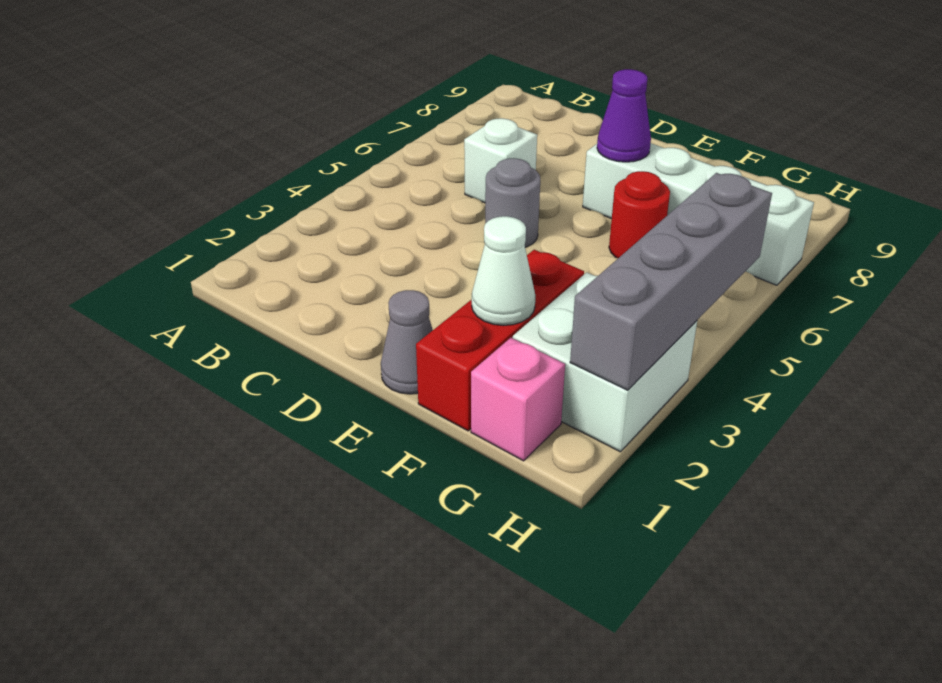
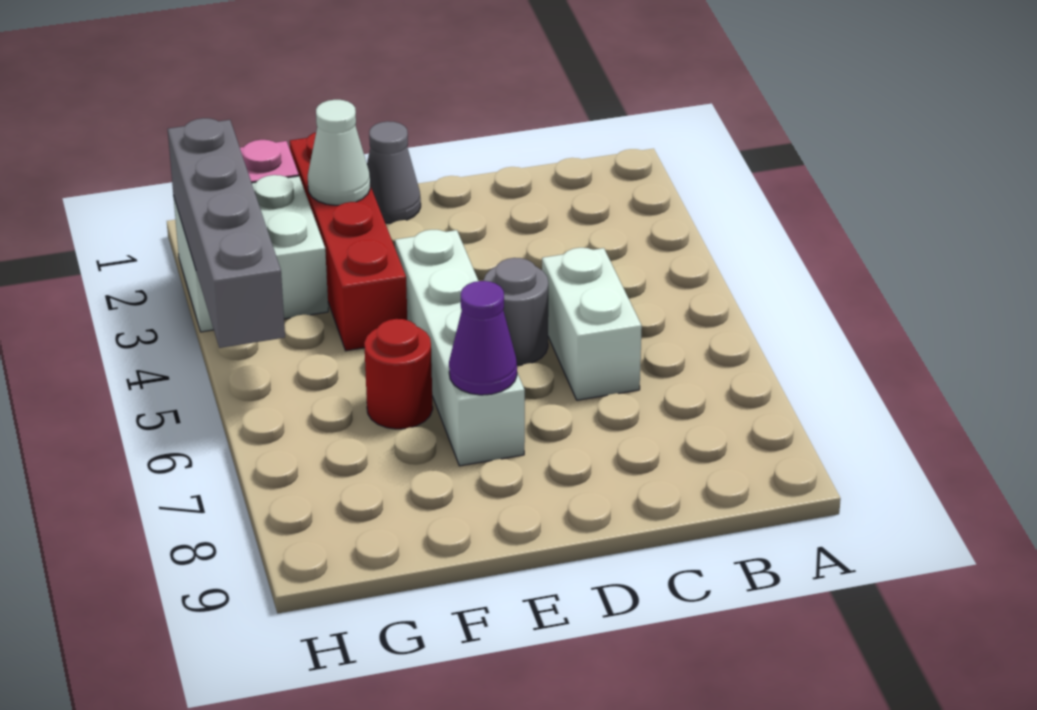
white 1x1 brick [464,118,537,203] -> white 1x2 brick [542,248,642,400]
white 1x4 brick [583,143,814,285] -> white 1x4 brick turned to [395,230,525,466]
red 1x3 brick [416,250,584,431] -> red 1x4 brick [290,132,407,351]

